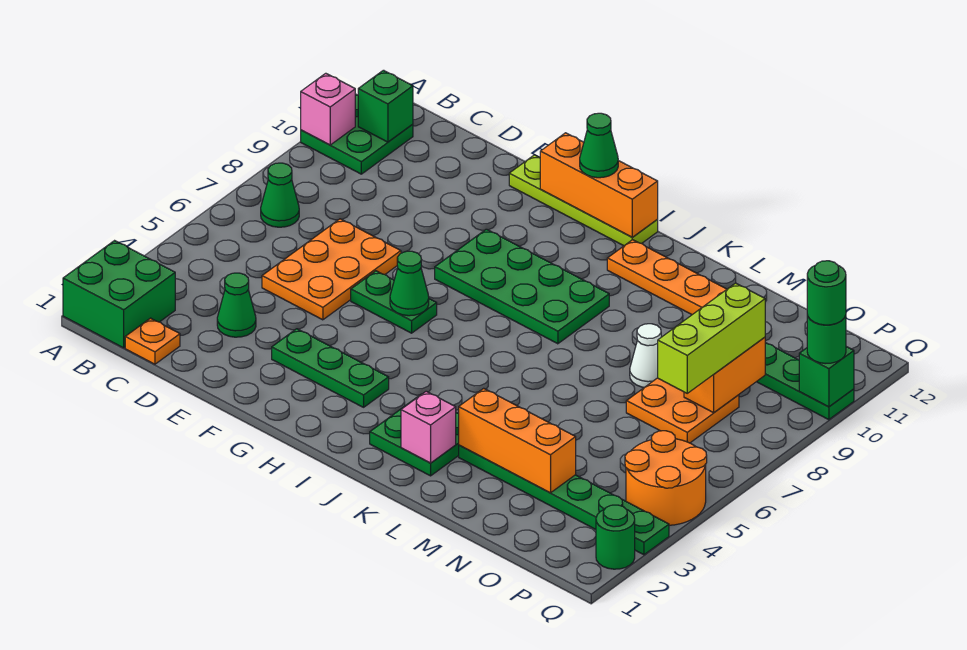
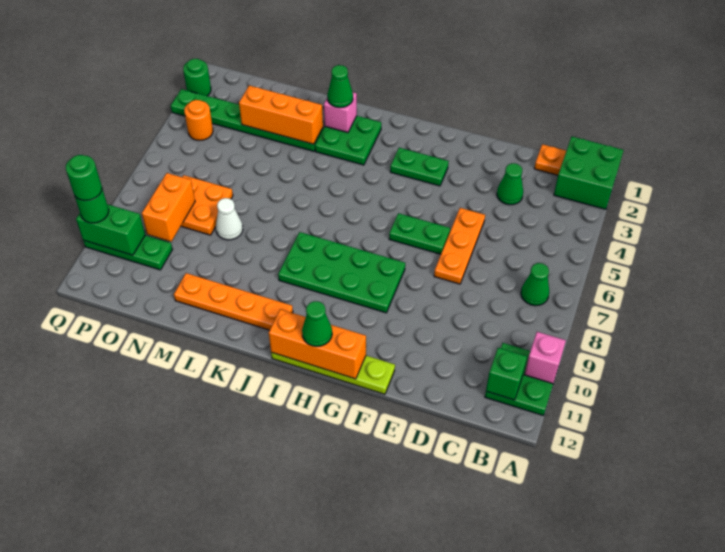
orange 2x3 plate [262,219,401,320] -> orange 1x3 plate [434,208,485,284]
green 1x3 plate [272,329,389,407] -> green 1x2 plate [390,148,449,186]
green 1x1 cone [390,251,429,316] -> green 1x1 cone moved to [327,65,353,108]
lime 1x3 brick [658,283,765,393] -> none
orange 2x2 round brick [625,431,707,525] -> orange 1x1 round brick [184,100,213,140]
green 1x1 brick [799,347,854,407] -> green 1x2 brick [76,204,145,255]

